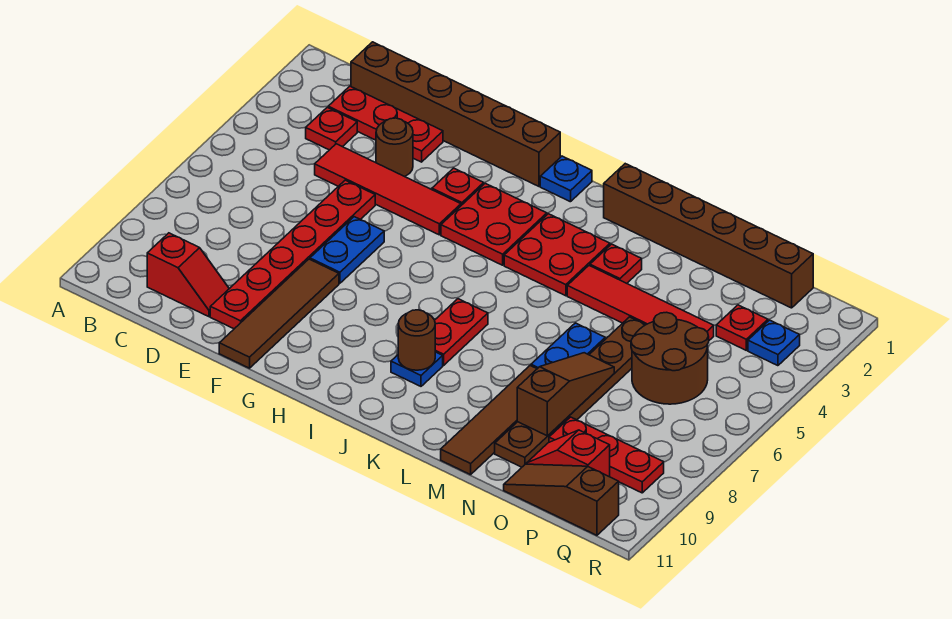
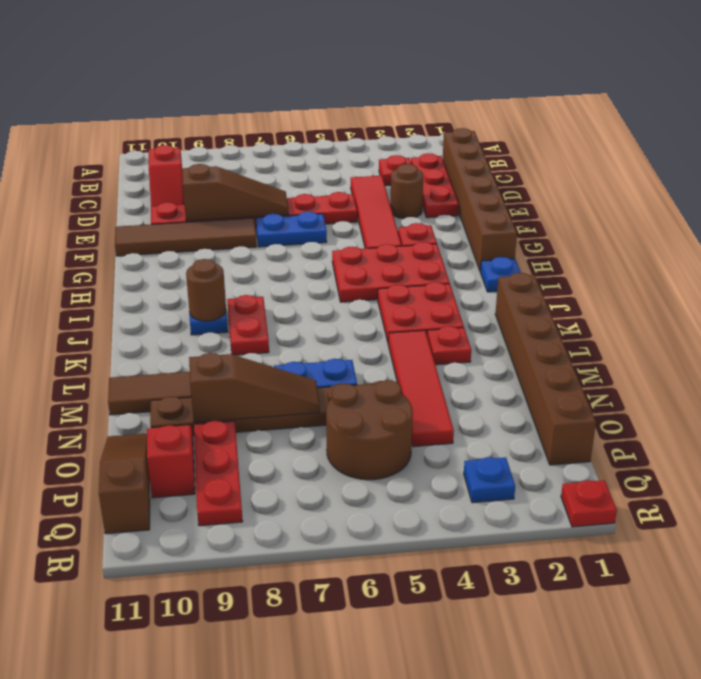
none -> brown 1x3 slope [182,164,289,221]
red 2x2 plate [441,183,547,265] -> red 2x3 plate [332,242,450,302]
red 1x2 plate [435,299,488,365] -> red 1x2 plate turned to [227,295,269,355]
red 1x1 plate [716,305,768,350] -> red 1x1 plate moved to [561,480,617,527]

